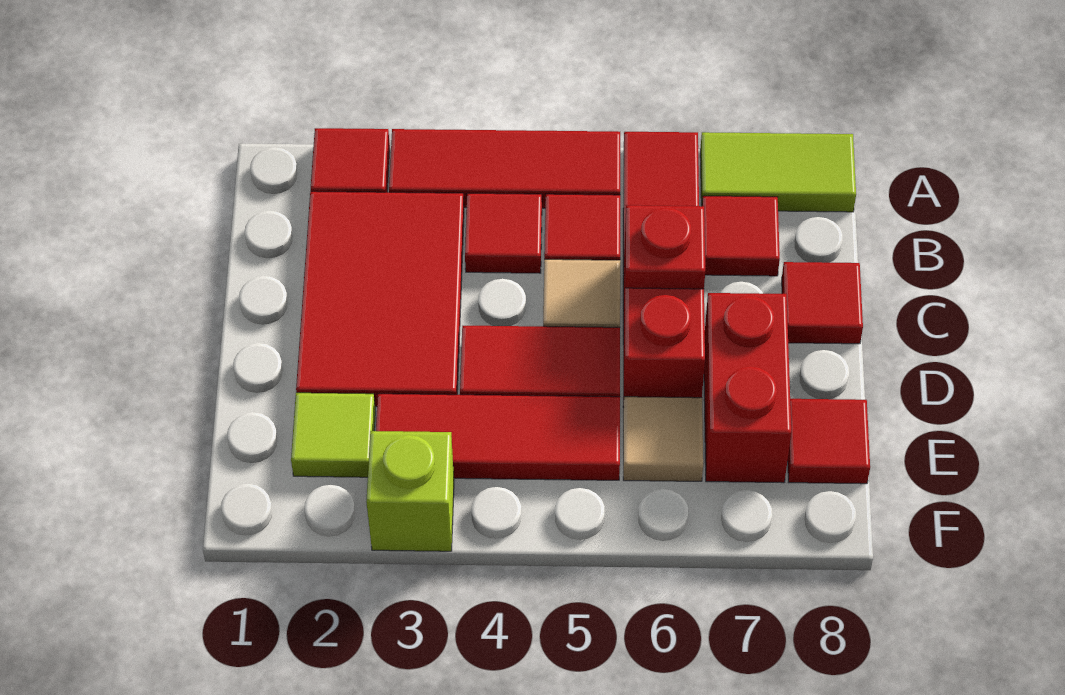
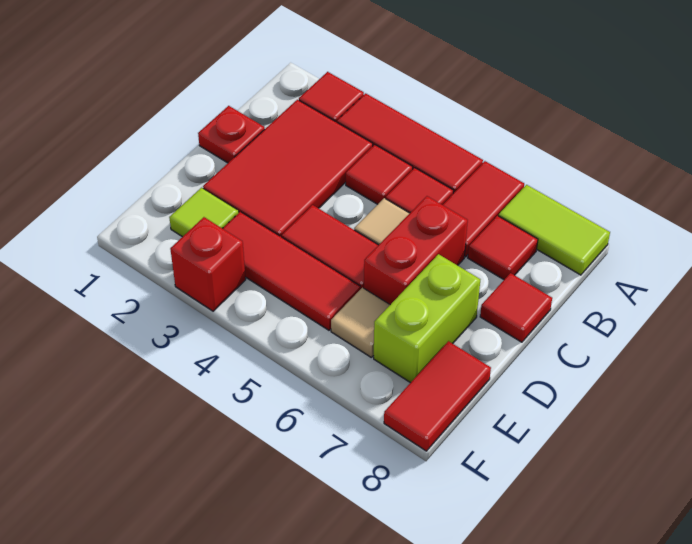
red 1x1 plate [625,205,705,289] -> red 1x1 plate moved to [198,106,265,163]
red 1x2 brick [704,293,791,483] -> lime 1x2 brick [374,254,480,383]
red 1x1 tile [788,399,870,484] -> red 1x2 tile [384,341,491,451]
lime 1x1 brick [366,431,454,551] -> red 1x1 brick [170,217,246,311]

